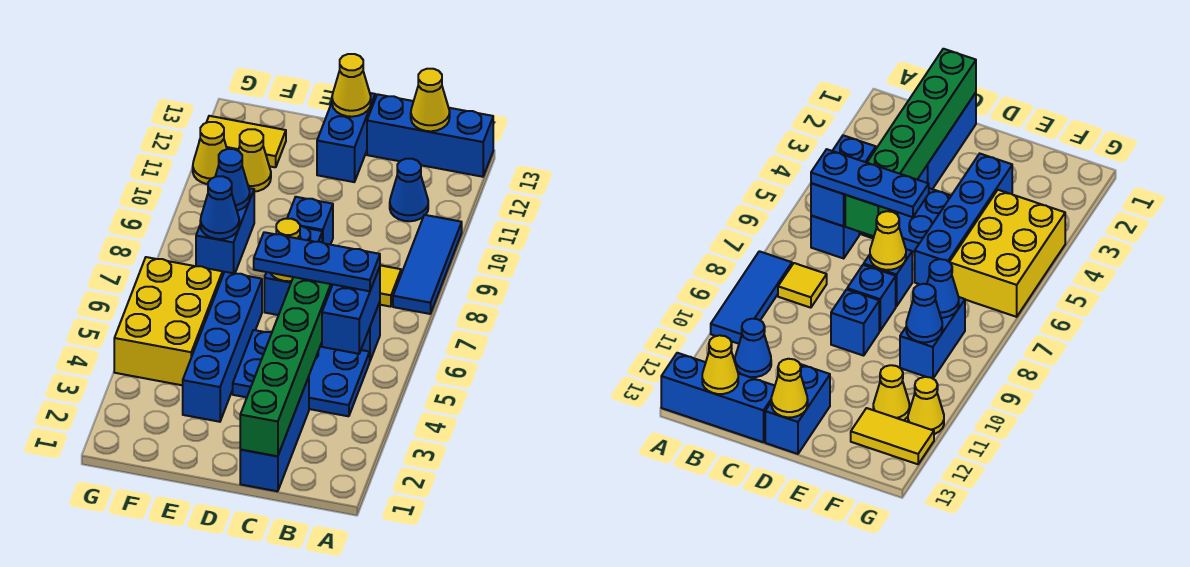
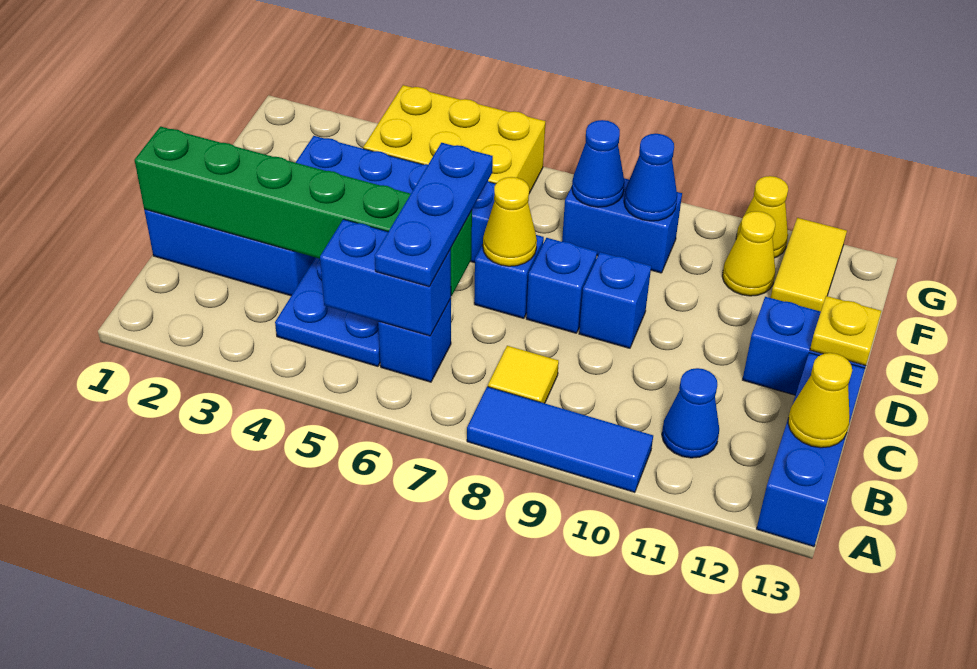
yellow 1x1 cone [332,54,371,117] -> yellow 1x1 plate [810,296,881,366]

